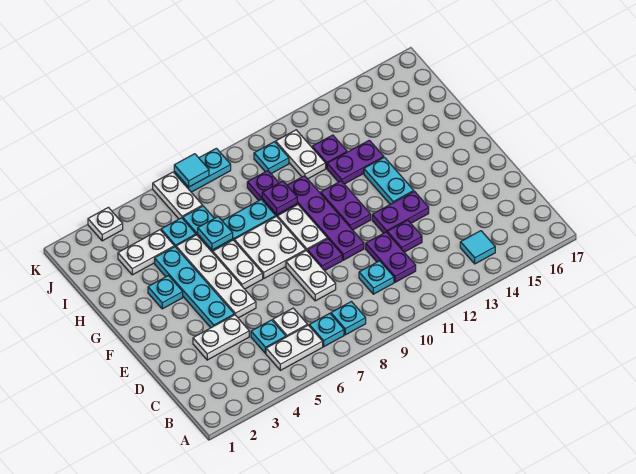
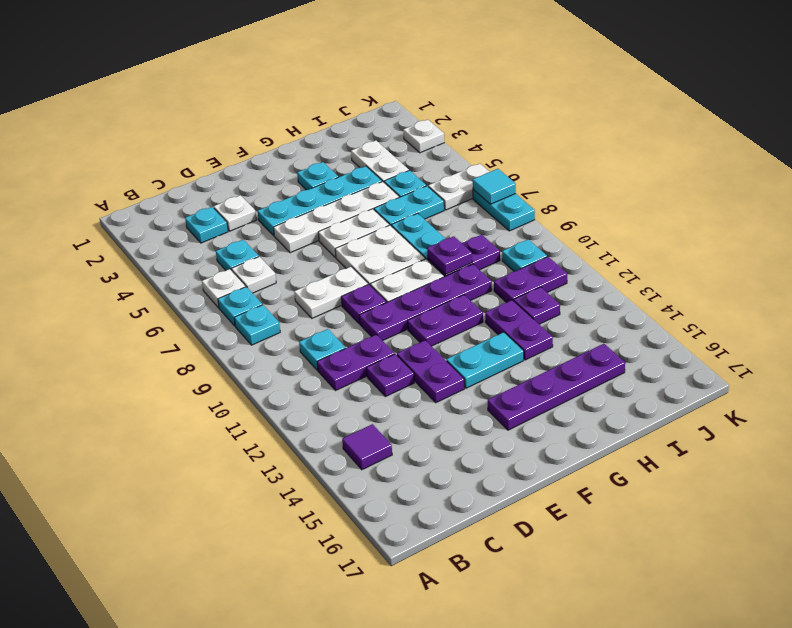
white 1x2 plate [266,325,323,370] -> white 1x1 plate [202,269,246,308]
cyan 1x1 tile [460,231,495,264] -> purple 1x1 tile [342,424,392,470]
white 1x2 plate [193,315,249,360] -> white 1x1 plate [214,195,256,231]
none -> purple 1x4 plate [488,344,625,430]
cyan 1x1 plate [198,217,233,250] -> cyan 1x1 plate moved to [185,207,228,243]
white 1x2 plate [276,130,326,179] -> purple 1x2 plate [494,257,567,303]

